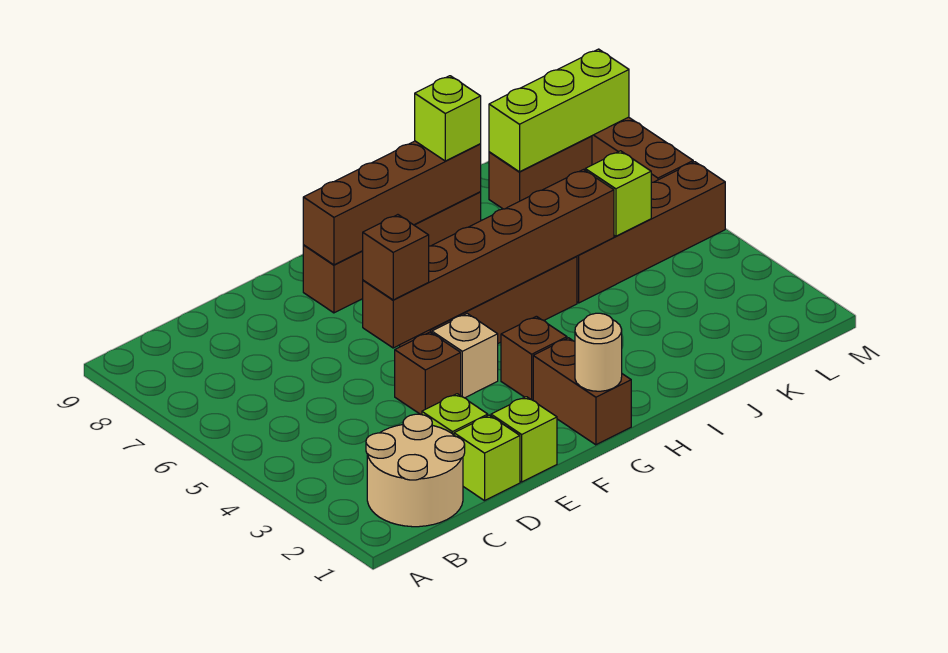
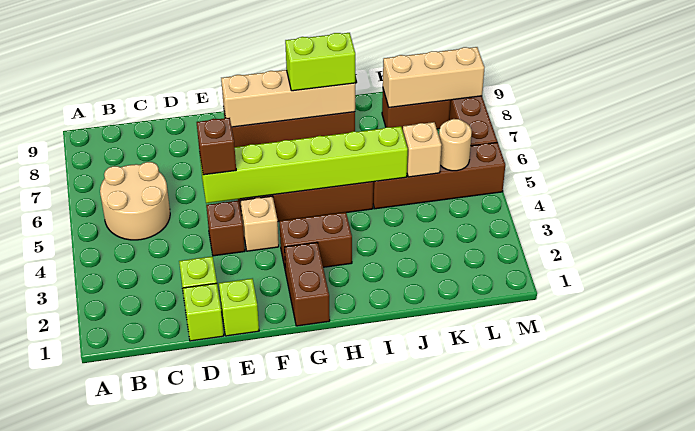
tan 2x2 round brick [366,414,465,527] -> tan 2x2 round brick moved to [100,162,170,240]
brown 1x6 brick [363,170,614,348] -> lime 1x6 brick [200,126,408,203]
brown 1x4 brick [303,141,481,265] -> tan 1x4 brick [221,70,355,127]
tan 1x1 round brick [575,313,622,391] -> tan 1x1 round brick moved to [439,119,472,171]
brown 1x1 brick [501,316,567,400] -> brown 1x2 brick [279,212,352,271]
lime 1x1 brick [415,76,481,161] -> lime 1x2 brick [285,33,355,91]
lime 1x1 brick [585,151,651,236] -> tan 1x1 brick [403,122,442,177]
lime 1x3 brick [489,49,629,172] -> tan 1x3 brick [383,47,484,107]

